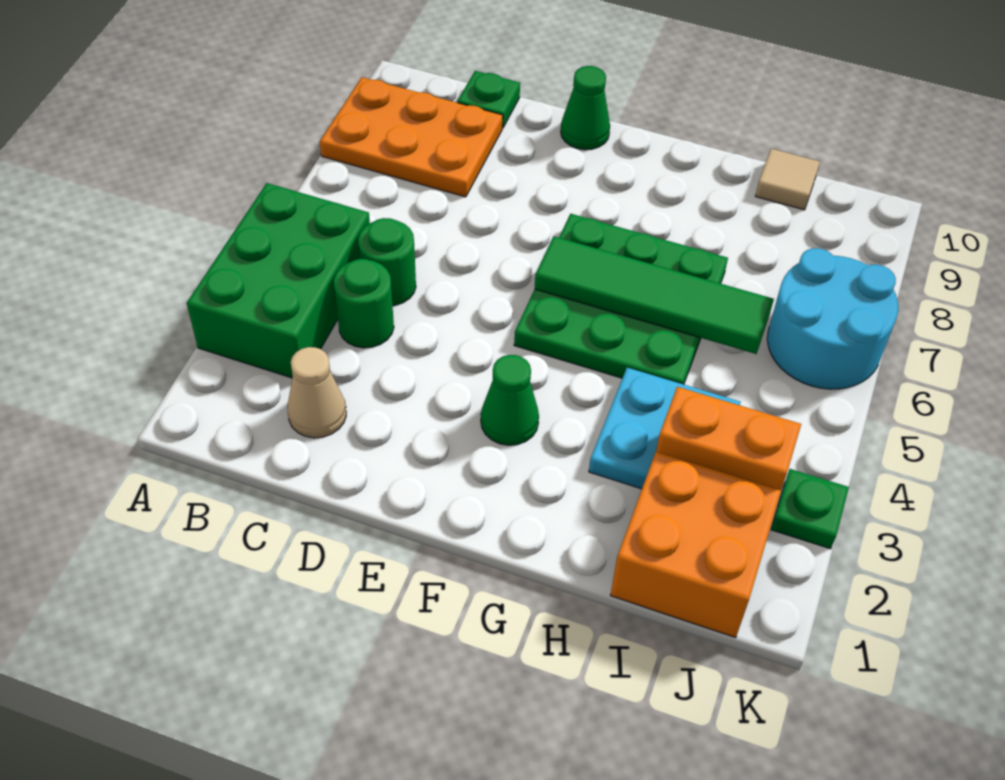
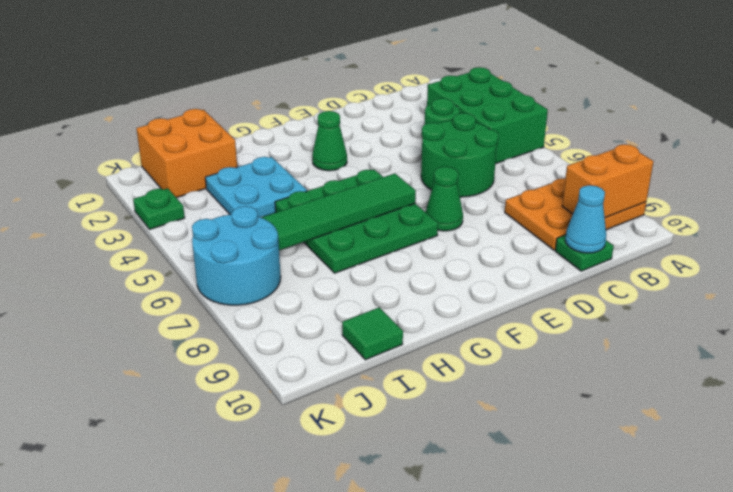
tan 1x1 cone [287,347,346,438] -> none
green 1x1 round brick [358,218,416,306] -> green 2x2 round brick [421,113,499,197]
none -> cyan 1x1 cone [565,185,606,253]
green 1x1 cone [561,66,610,150] -> green 1x1 cone moved to [426,167,463,231]
orange 1x2 brick [656,387,801,490] -> orange 1x2 brick moved to [562,144,653,218]
tan 1x1 tile [755,149,820,210] -> green 1x1 tile [342,307,403,360]

